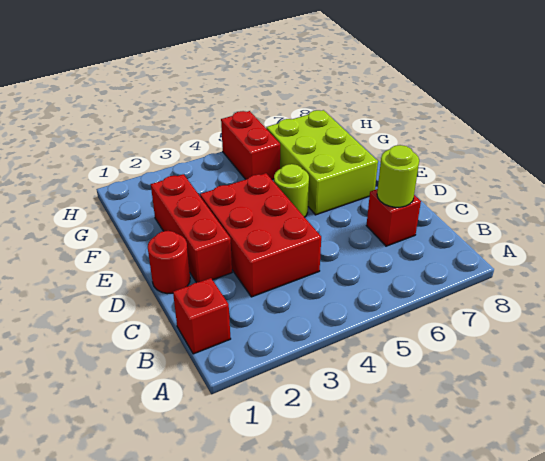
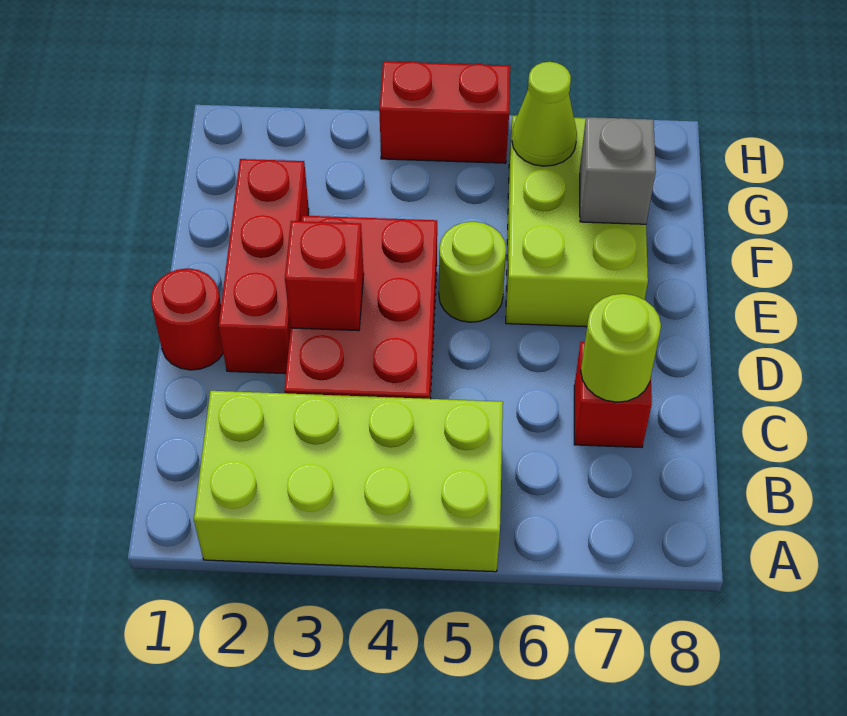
none -> lime 2x4 brick [194,391,503,572]
red 1x1 brick [173,278,231,354] -> red 1x1 brick moved to [285,221,364,331]
none -> grey 1x1 brick [580,117,656,224]
red 1x2 brick [221,111,280,180] -> red 1x2 brick turned to [379,61,510,163]
none -> lime 1x1 cone [512,62,577,166]

